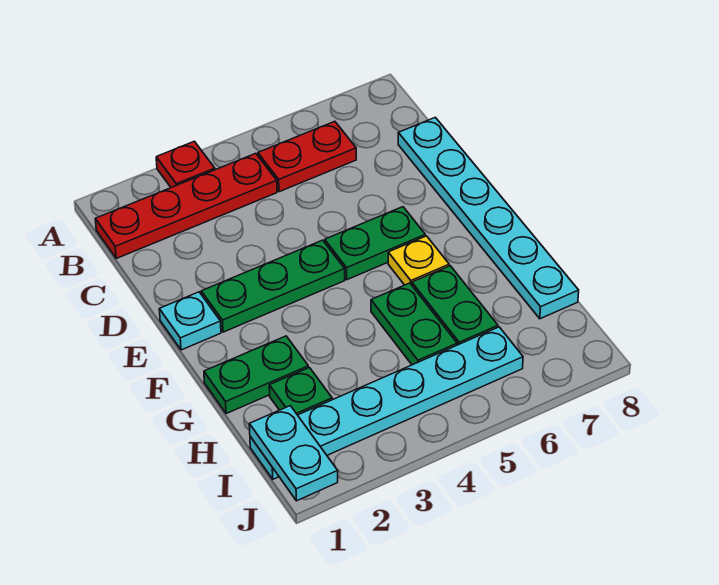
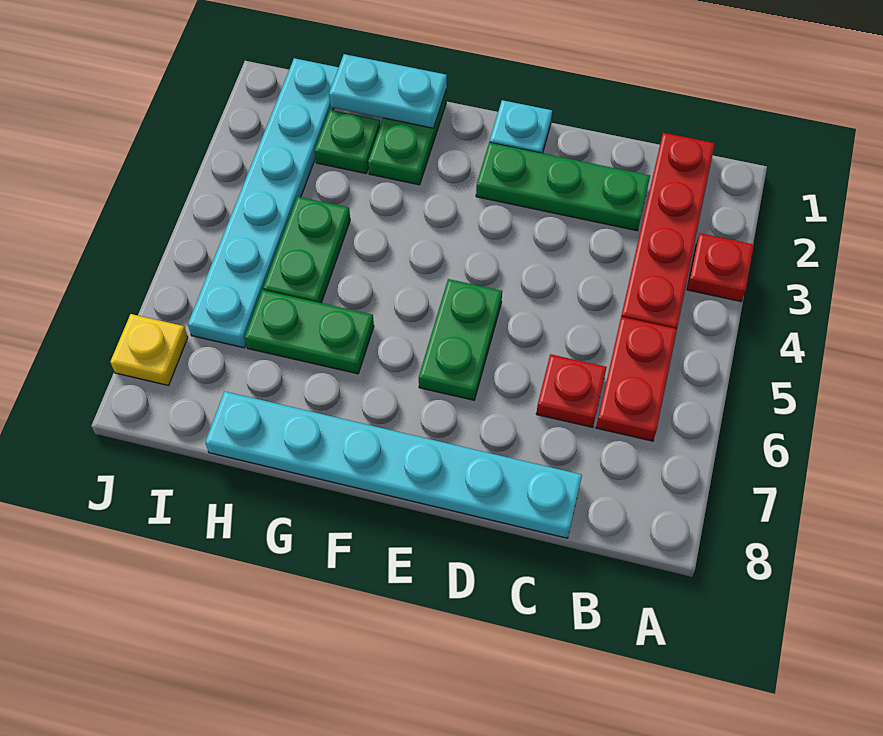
none -> red 1x1 plate [536,354,607,427]
green 1x3 plate [201,240,345,332] -> green 1x3 plate turned to [476,142,650,231]
yellow 1x1 plate [388,236,449,285] -> yellow 1x1 plate moved to [110,314,188,385]
green 1x2 plate [371,283,457,365] -> green 1x2 plate turned to [263,197,350,303]
cyan 1x2 plate [249,406,338,501] -> cyan 1x2 plate moved to [329,54,447,128]

